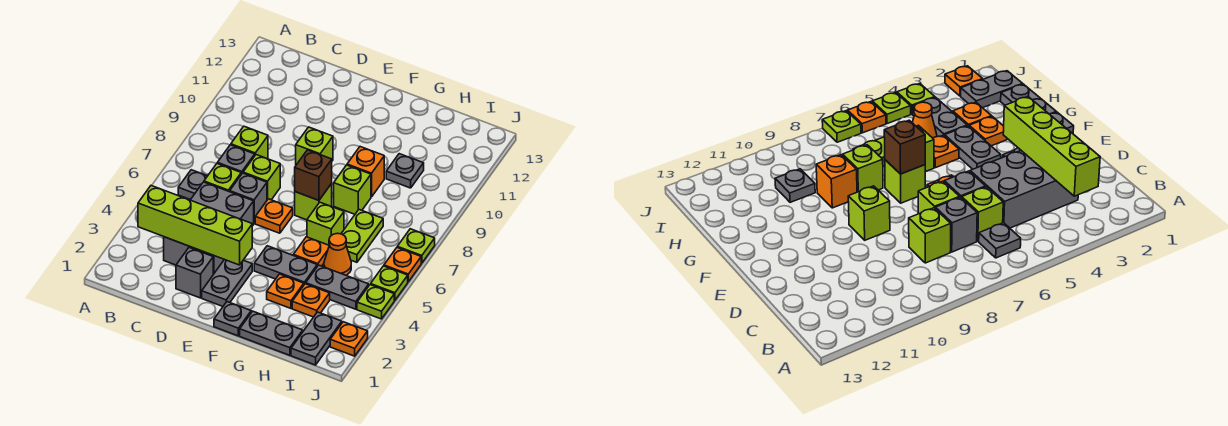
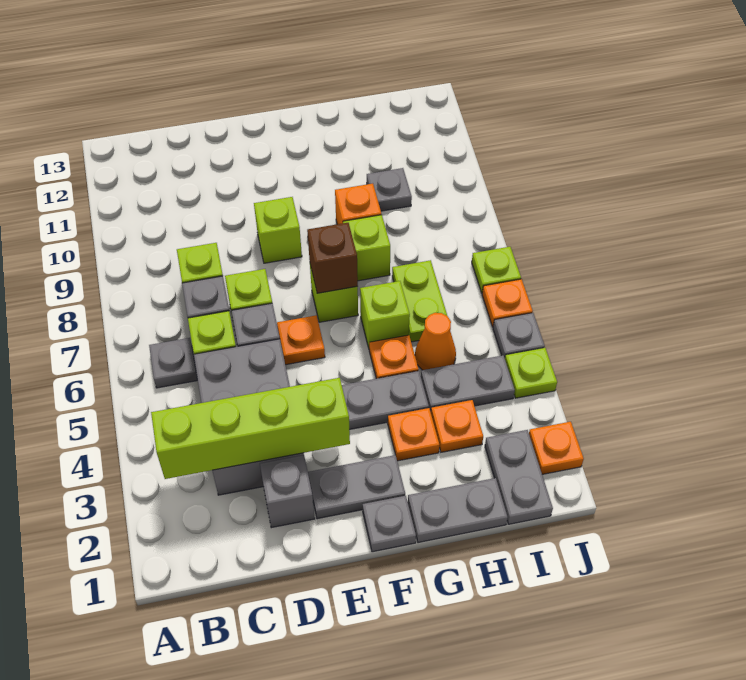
grey 1x2 plate [202,259,252,306] -> grey 1x2 plate turned to [308,455,405,519]
lime 1x1 plate [371,266,408,300] -> grey 1x1 plate [493,313,545,358]

